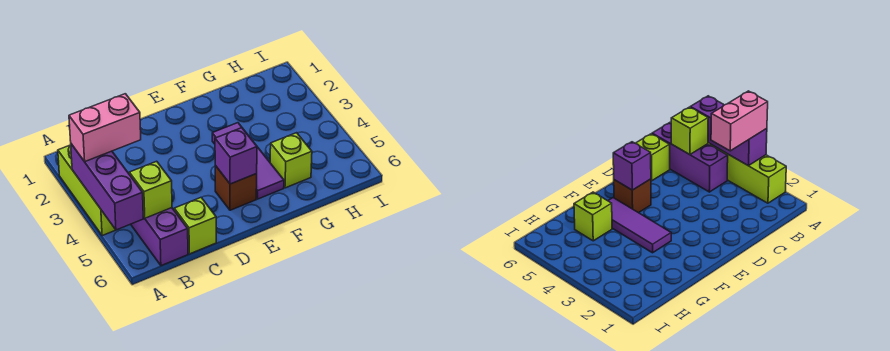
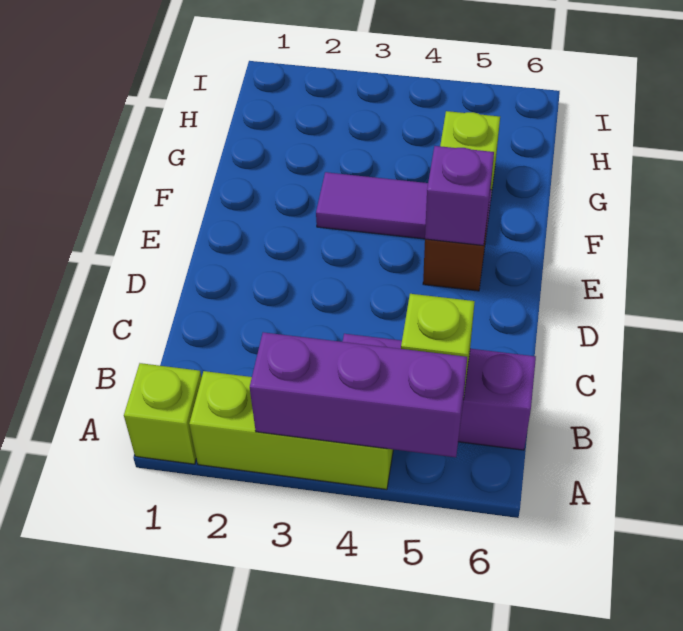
pink 1x2 brick [69,94,141,162] -> none
lime 1x1 brick [174,198,216,254] -> lime 1x1 brick moved to [124,363,202,464]

